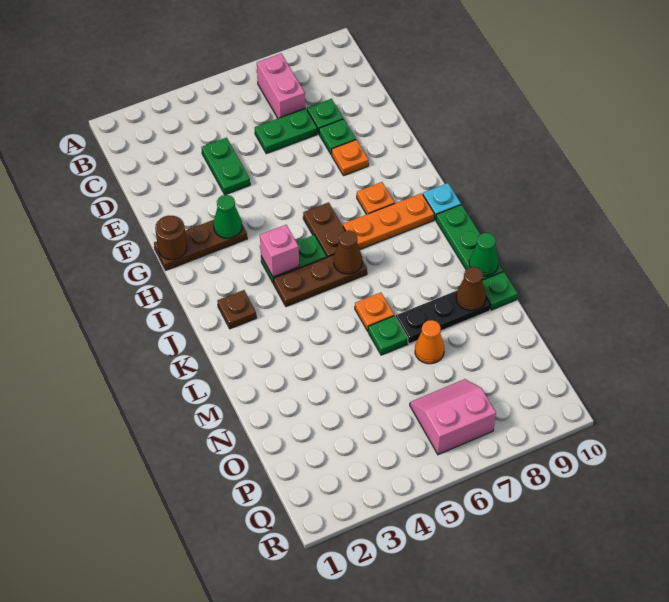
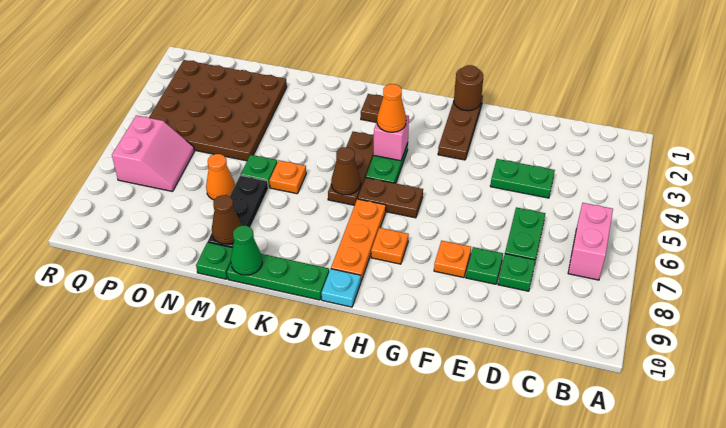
pink 1x2 brick [257,54,305,118] -> pink 1x2 brick turned to [568,203,613,280]
green 1x1 cone [213,195,242,238] -> none
none -> orange 1x1 cone [377,84,406,132]
none -> brown 4x4 plate [149,60,287,161]

